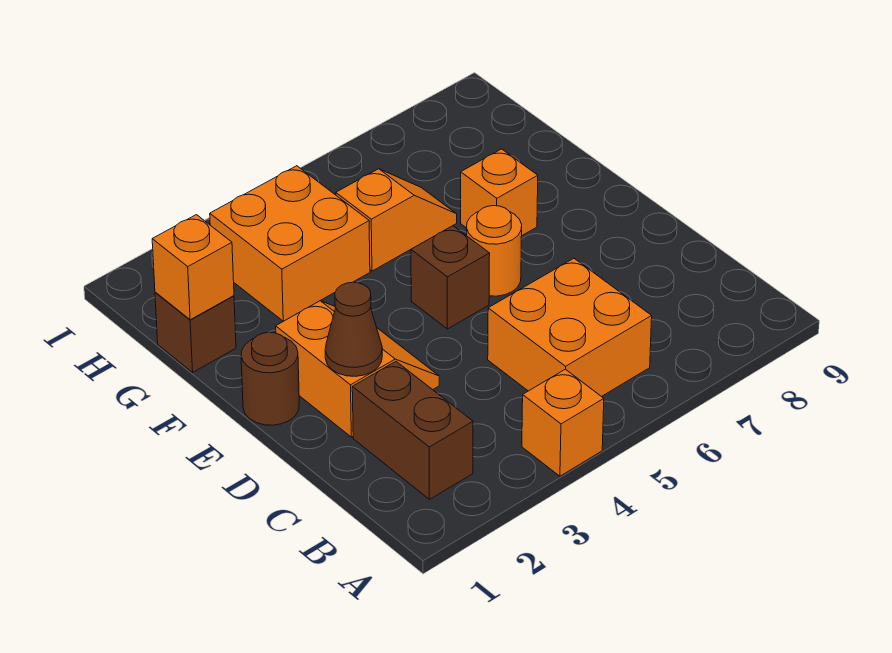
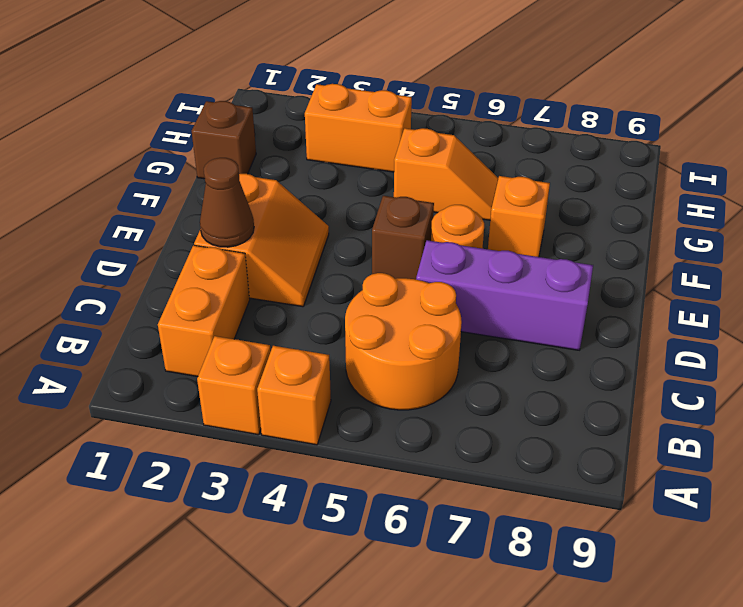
brown 1x2 brick [352,361,473,499] -> orange 1x2 brick [158,245,250,377]
orange 2x2 brick [488,258,652,397] -> orange 2x2 round brick [345,273,462,410]
none -> purple 1x3 brick [416,240,593,350]
brown 1x1 round brick [241,332,299,425] -> none
orange 1x1 brick [152,215,234,320] -> orange 1x1 brick moved to [197,336,271,435]
orange 2x2 brick [210,166,370,321] -> orange 1x2 brick [305,84,412,172]

